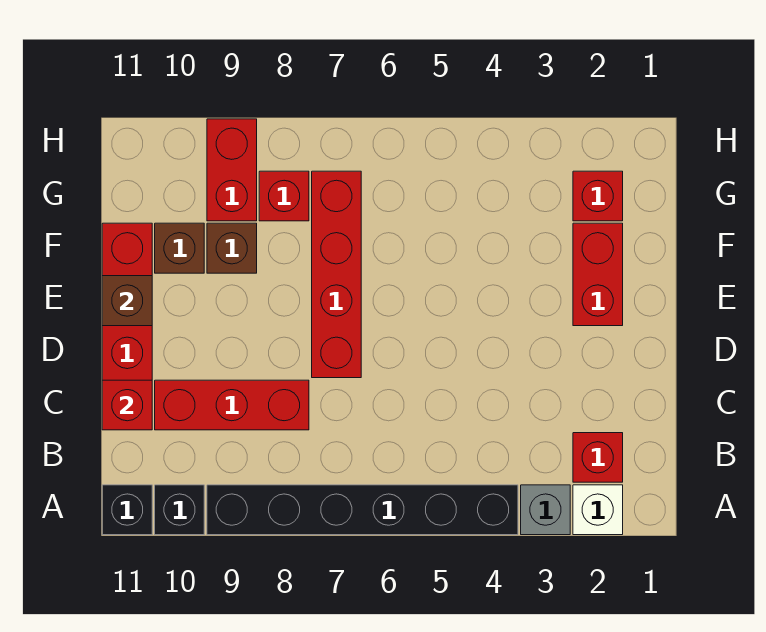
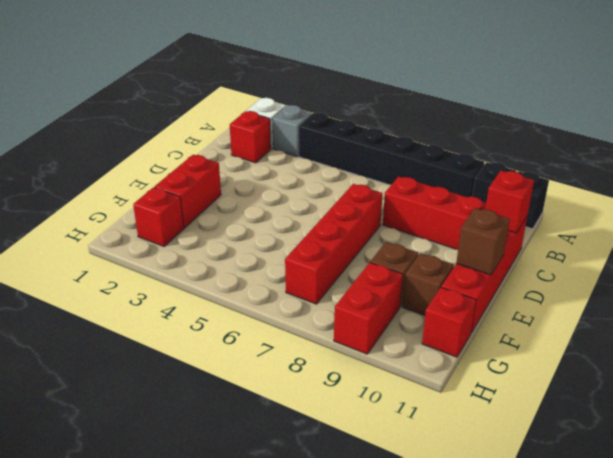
red 1x1 brick [259,171,309,221] -> red 1x1 brick moved to [422,287,476,357]

